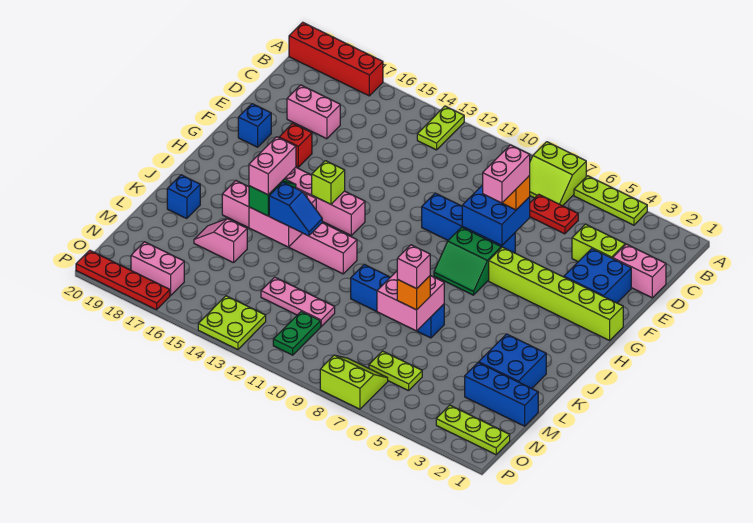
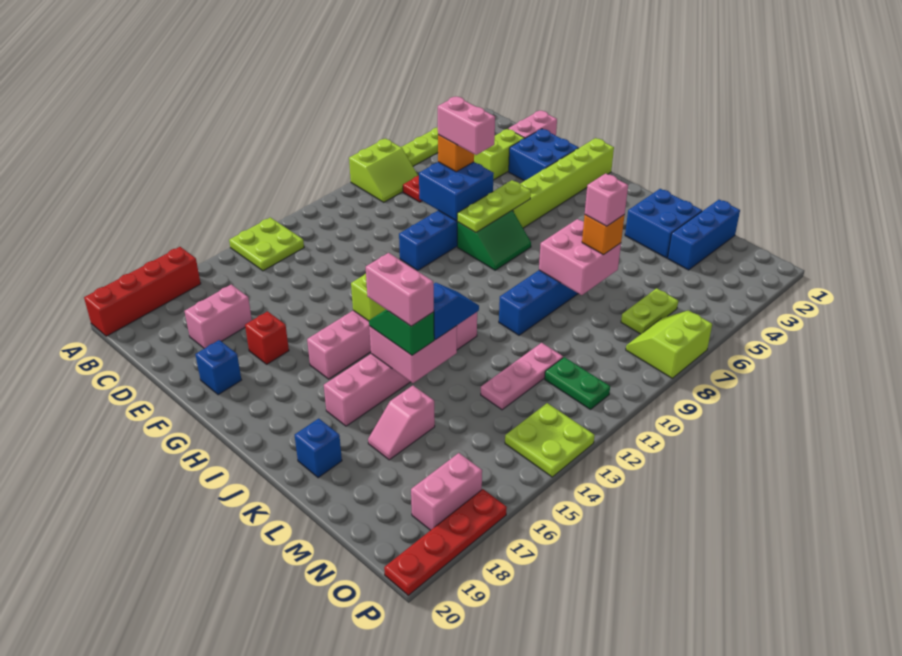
lime 1x2 plate [417,106,464,150] -> lime 2x2 plate [229,217,304,271]
lime 1x3 plate [436,405,510,455] -> lime 1x3 plate moved to [457,180,531,233]

